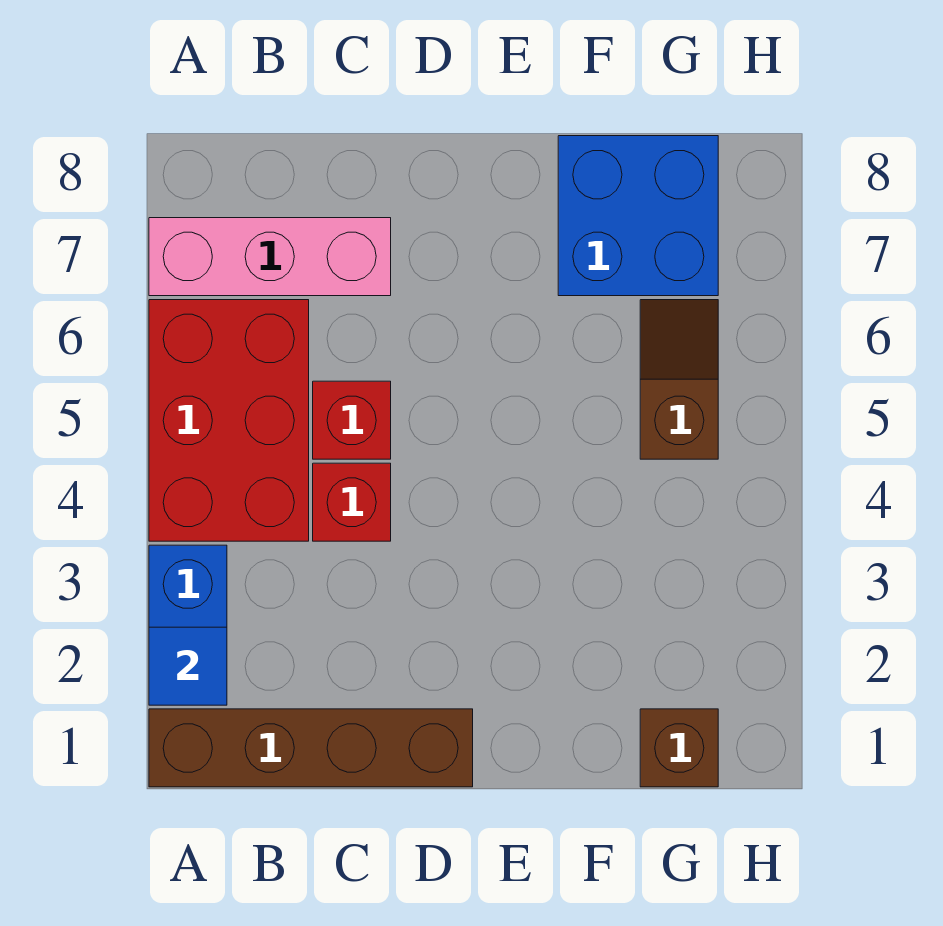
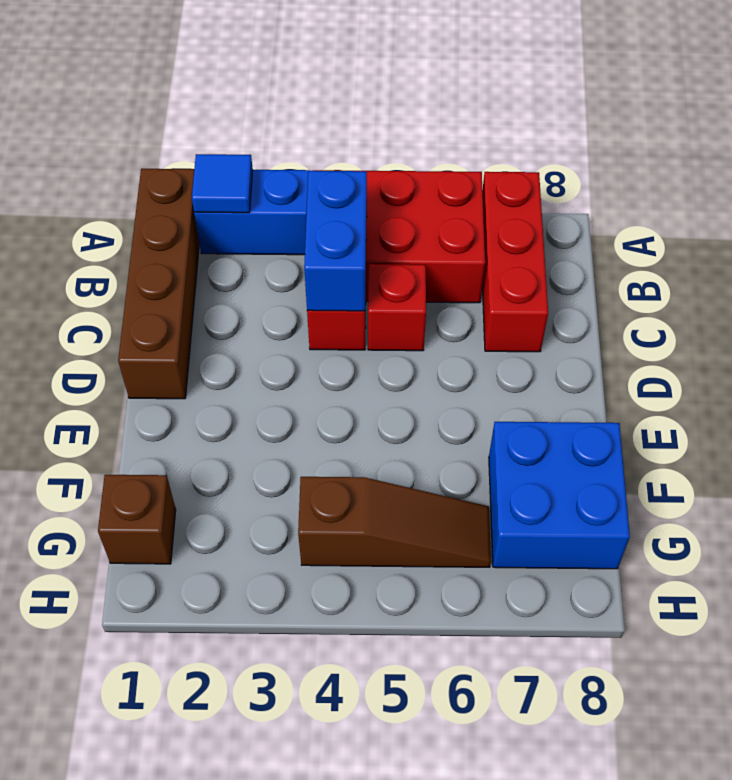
pink 1x3 brick [149,218,391,296] -> red 1x3 brick [482,172,548,352]
none -> blue 1x2 brick [304,171,367,311]
brown 1x2 slope [640,300,718,459] -> brown 1x3 slope [298,477,491,567]

